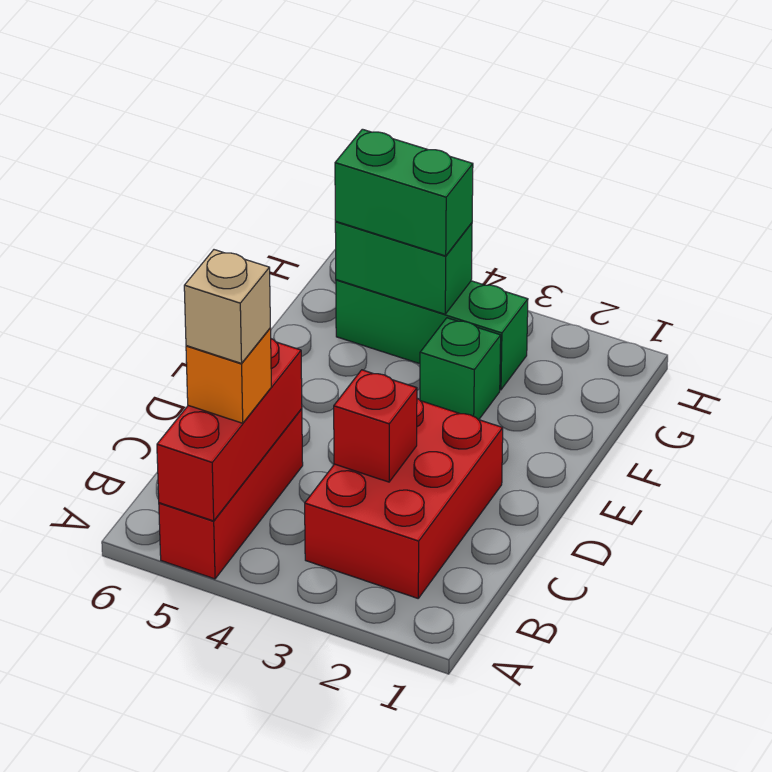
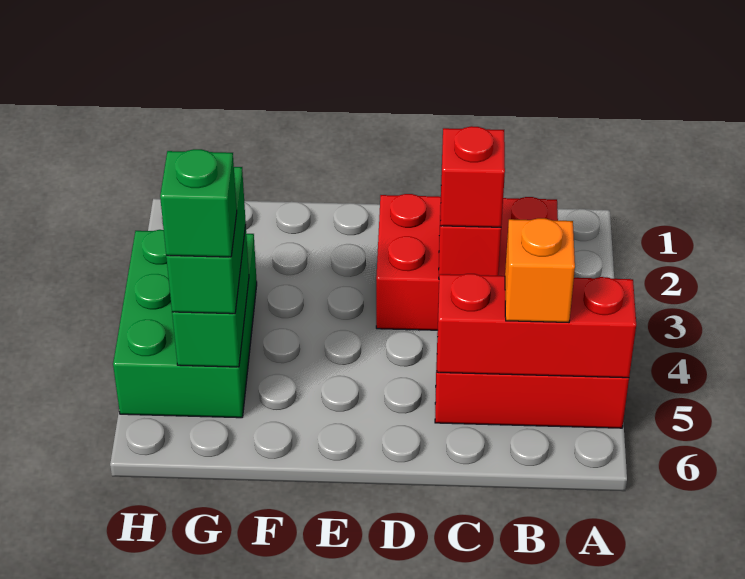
tan 1x1 brick [184,250,270,363] -> none
none -> red 1x1 brick [440,126,505,227]
green 1x1 brick [420,318,501,420] -> green 1x1 brick moved to [160,149,237,257]
green 1x3 brick [336,280,528,390] -> green 2x3 brick [113,230,257,418]

